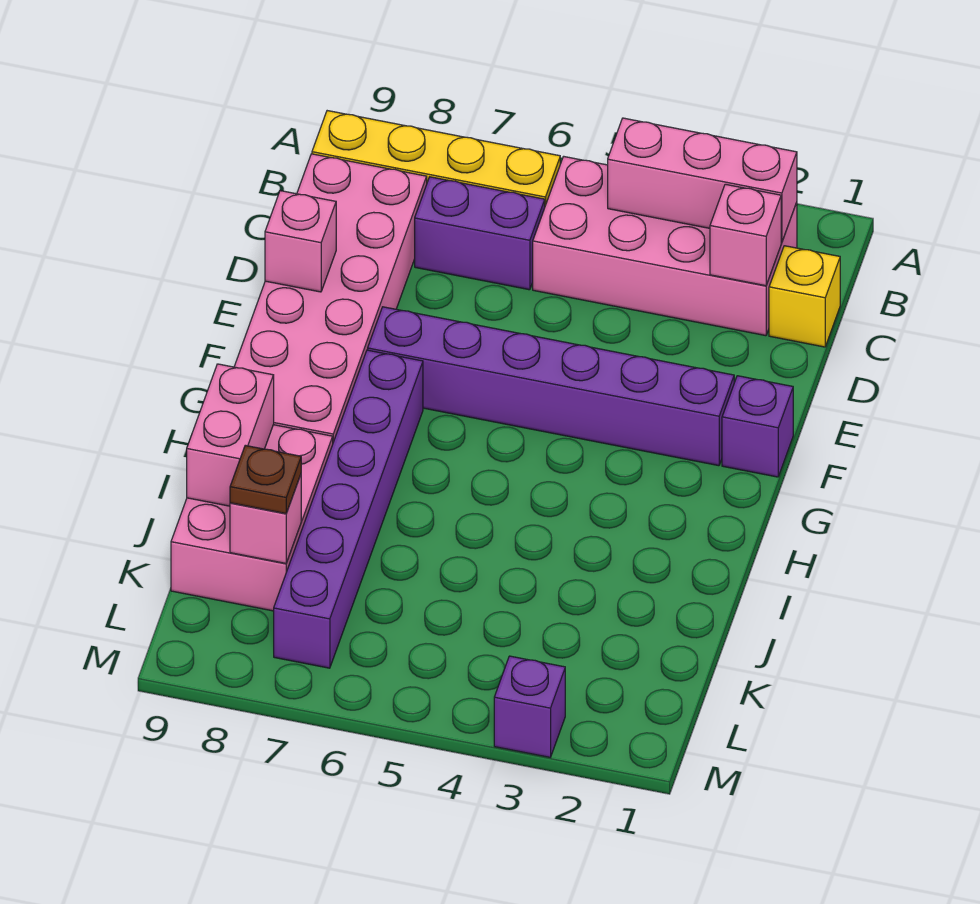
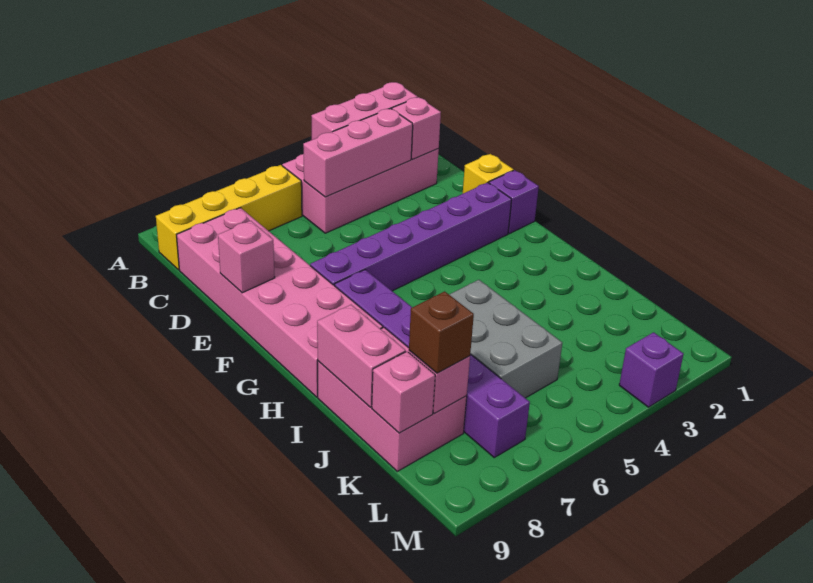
yellow 1x1 brick [769,246,840,347] -> yellow 1x1 brick moved to [463,154,514,193]
none -> pink 1x3 brick [303,108,413,197]
purple 1x2 brick [415,177,545,290] -> none
none -> grey 2x3 brick [449,280,562,398]
brown 1x1 plate [230,445,301,514] -> brown 1x1 brick [409,291,474,373]
none -> pink 1x1 brick [372,352,435,433]

